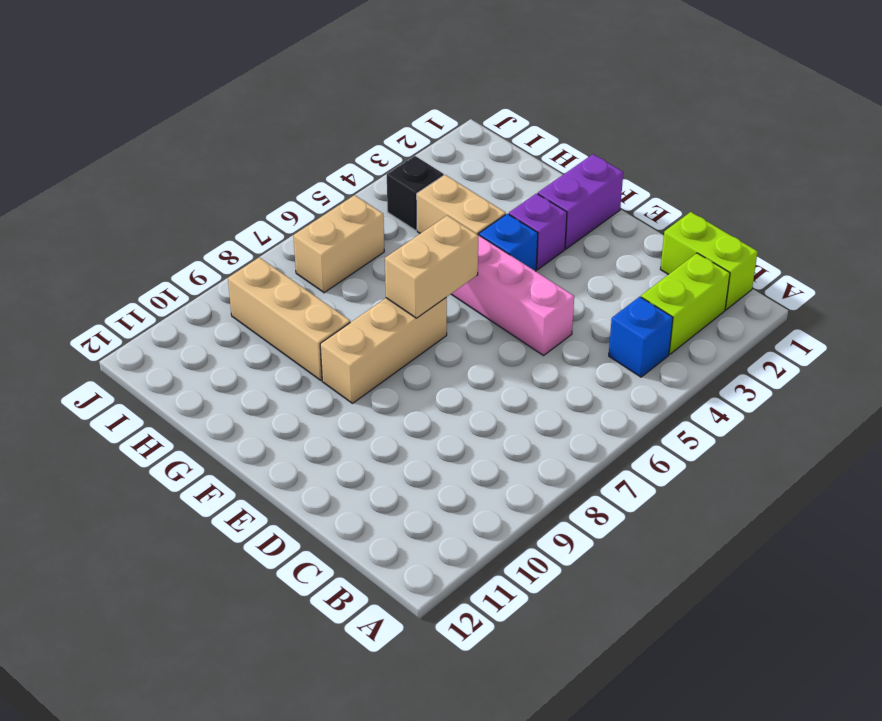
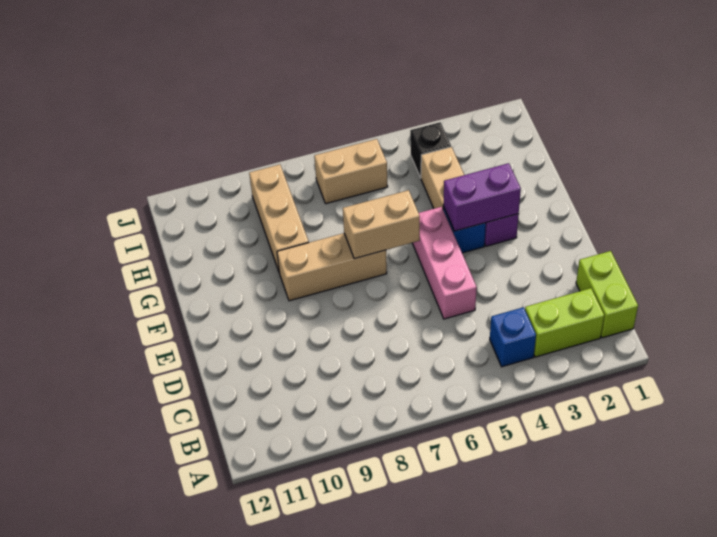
purple 1x2 brick [538,154,623,249] -> purple 1x2 brick moved to [443,163,521,231]

